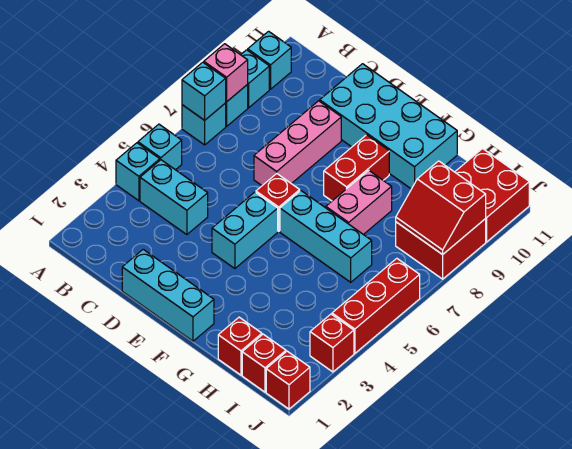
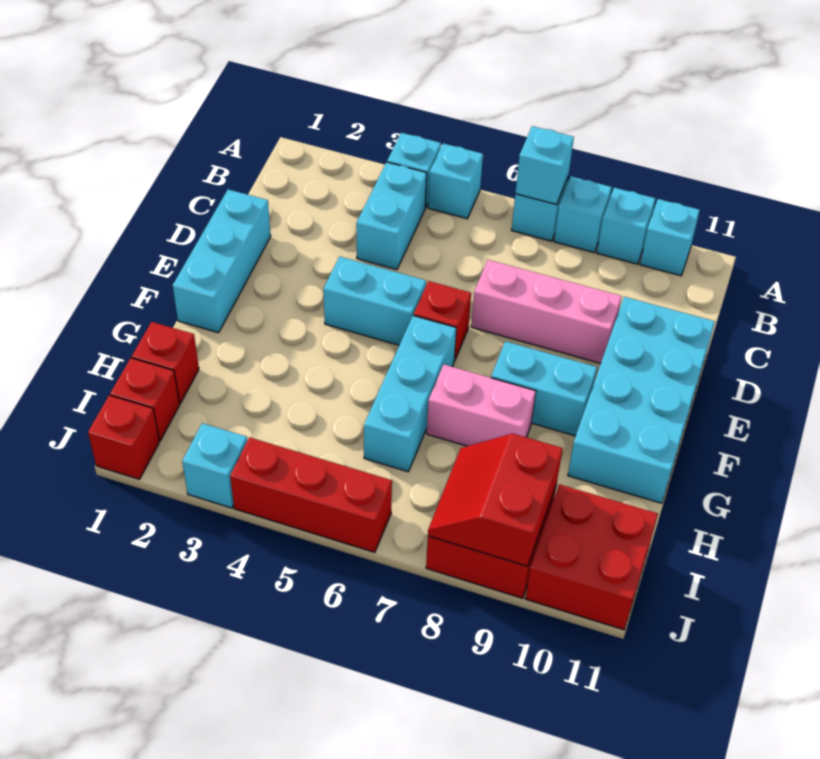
pink 1x1 brick [204,44,248,102] -> none
red 1x2 brick [324,135,389,201] -> cyan 1x2 brick [491,341,597,436]
red 1x1 brick [310,314,354,372] -> cyan 1x1 brick [182,423,247,508]

